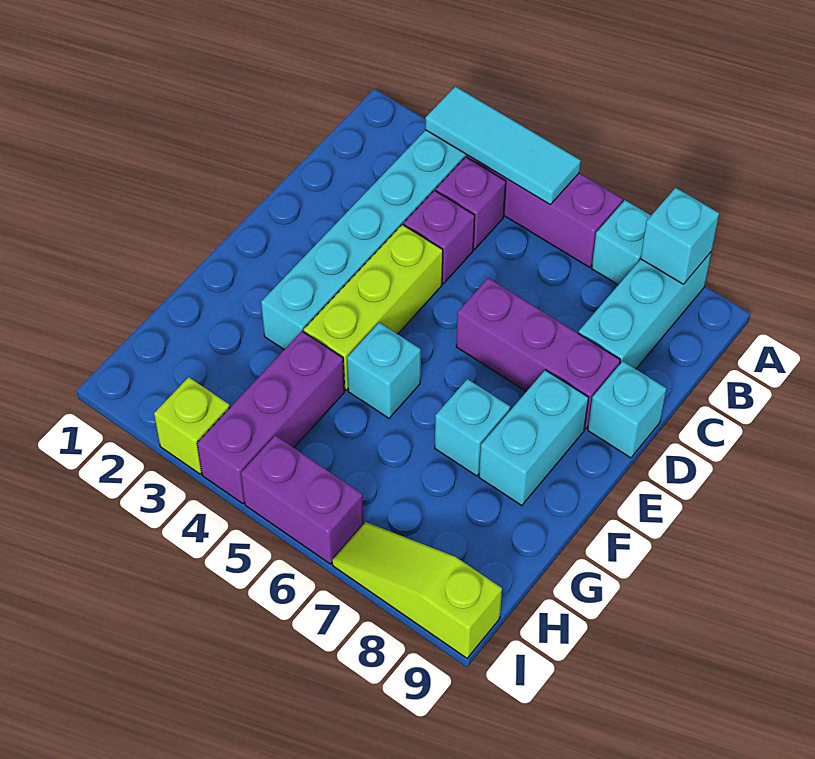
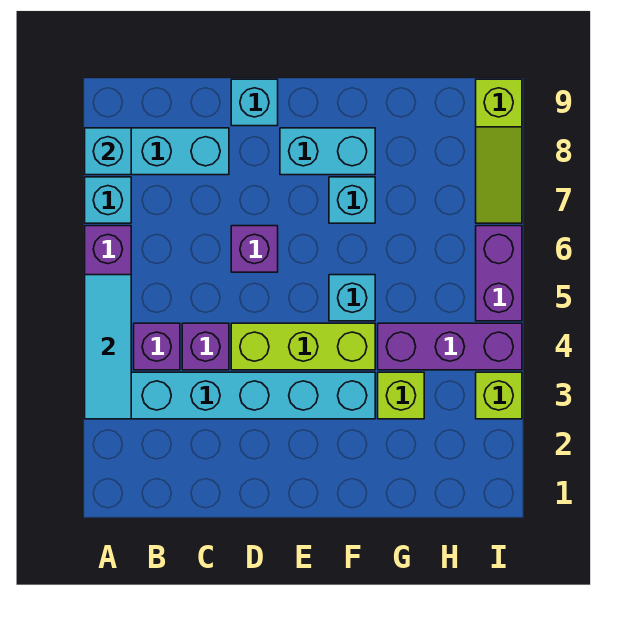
purple 1x3 brick [456,278,620,429] -> purple 1x1 brick [231,226,278,272]
none -> lime 1x1 brick [378,372,424,419]

